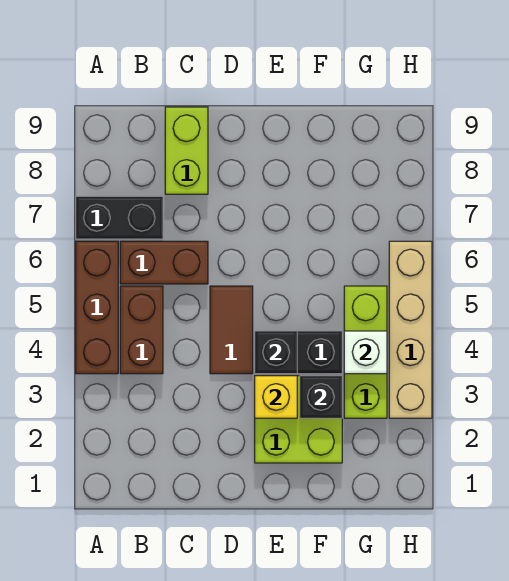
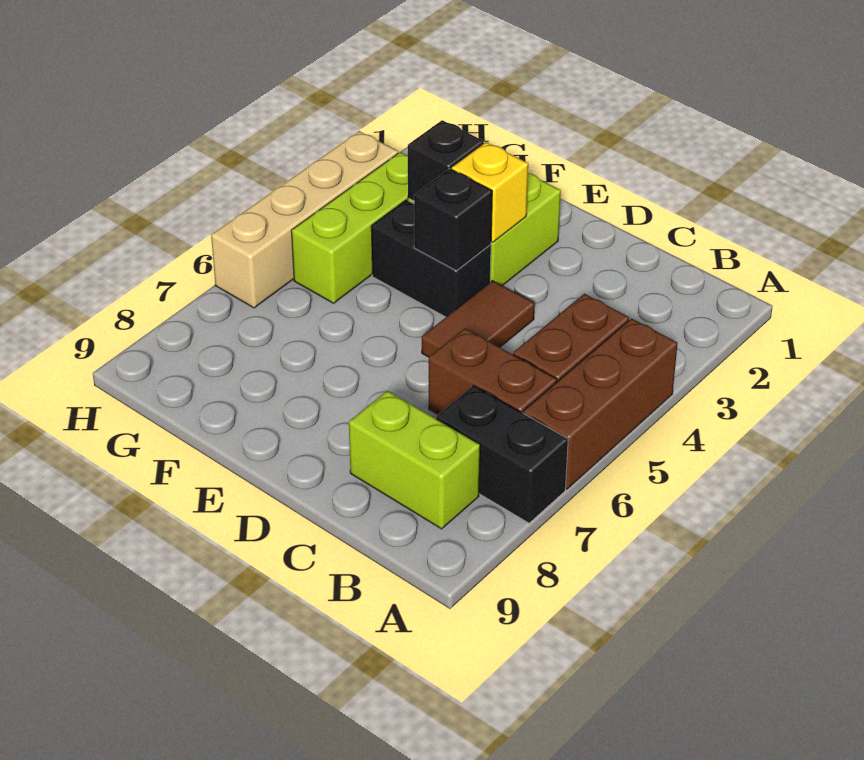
lime 1x2 brick [165,107,208,194] -> lime 1x2 brick turned to [349,391,480,529]
white 1x1 brick [344,331,387,374] -> none

